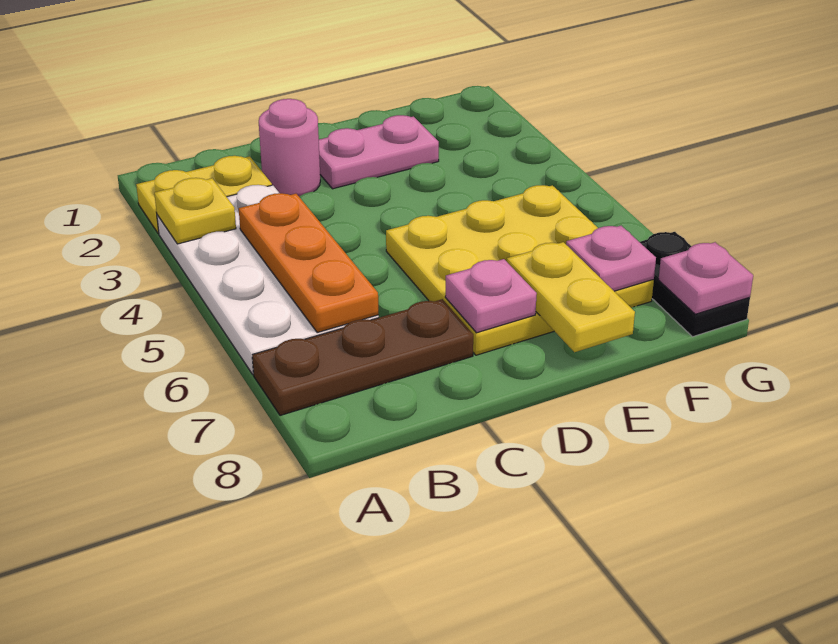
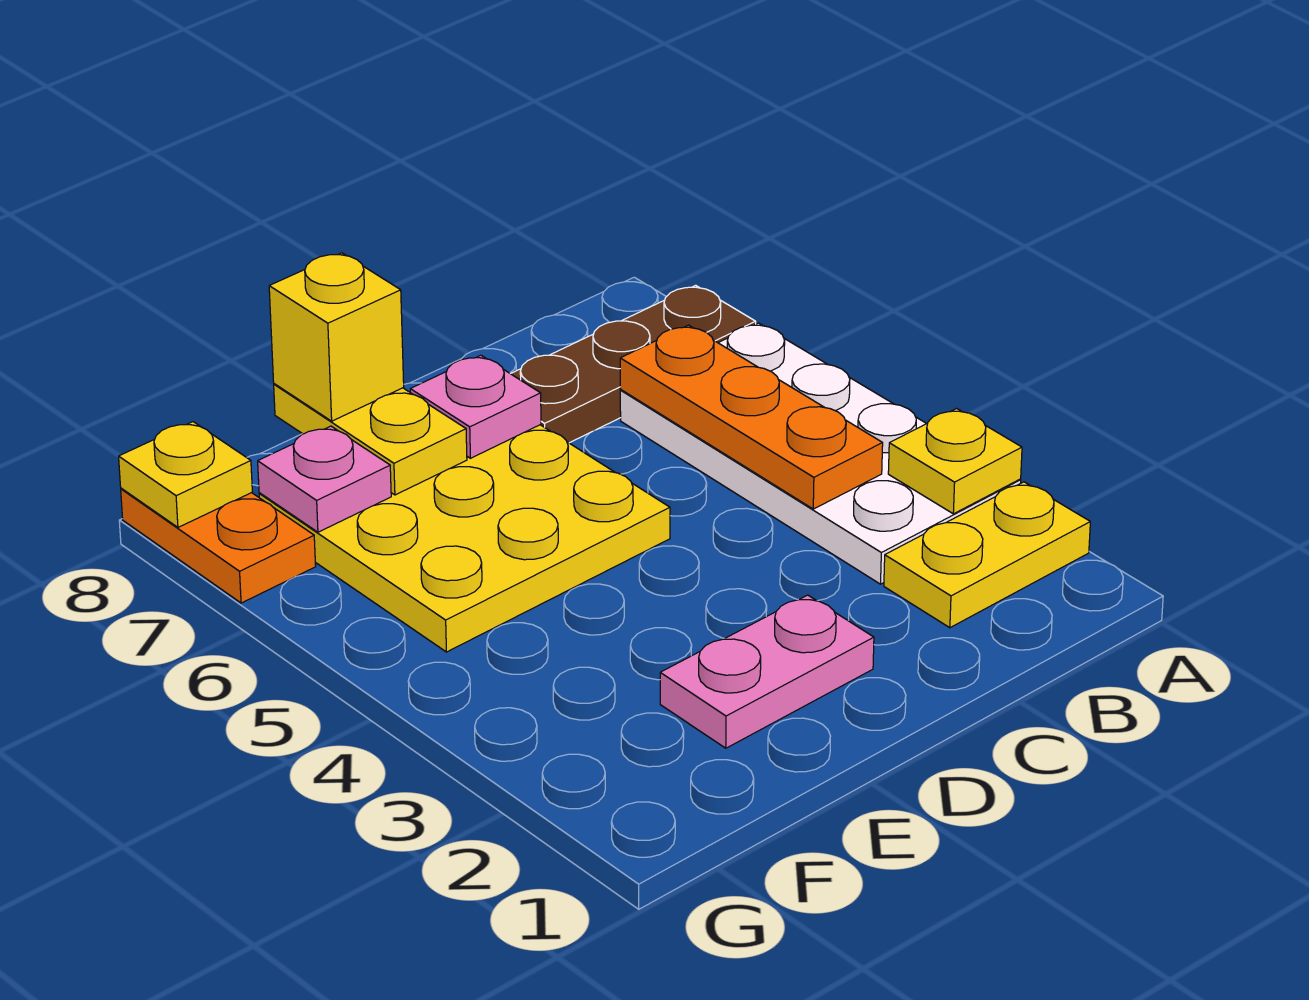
pink 1x1 round brick [259,99,320,197] -> none
none -> yellow 1x1 brick [269,253,404,421]
black 1x2 plate [640,232,750,337] -> orange 1x2 plate [121,488,316,603]
pink 1x1 plate [659,242,753,314] -> yellow 1x1 plate [119,422,252,527]

